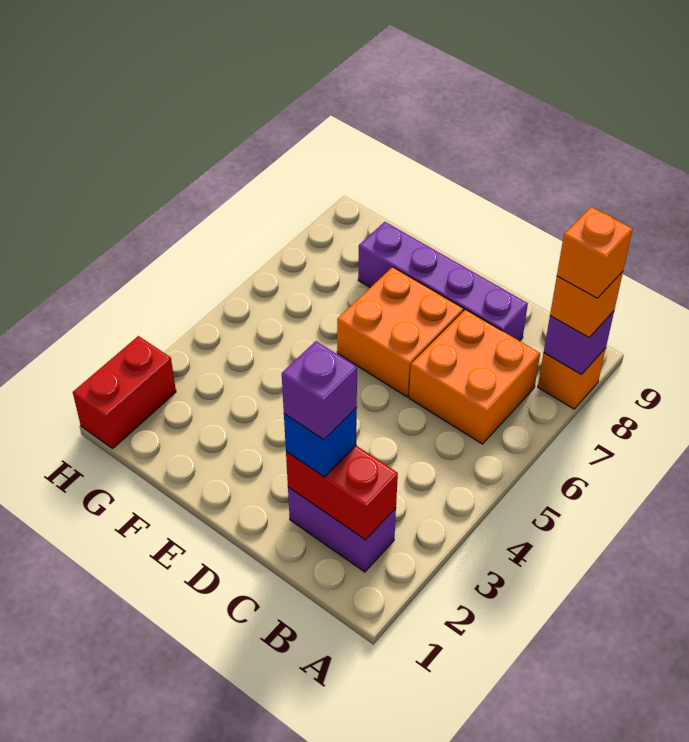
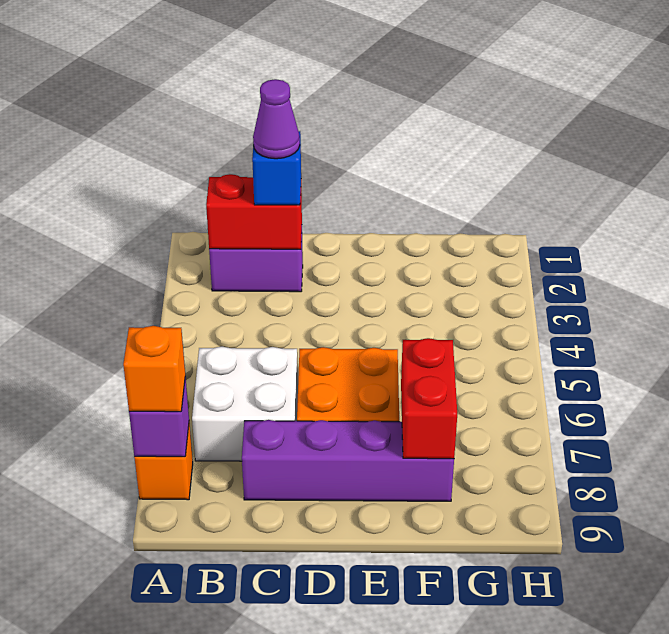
orange 1x1 brick [557,207,633,298] -> none
orange 2x2 brick [409,310,540,444] -> white 2x2 brick [192,347,298,461]
purple 1x1 brick [282,341,357,440] -> purple 1x1 cone [253,79,300,159]
red 1x2 brick [73,336,176,449] -> red 1x2 brick moved to [401,338,457,459]

